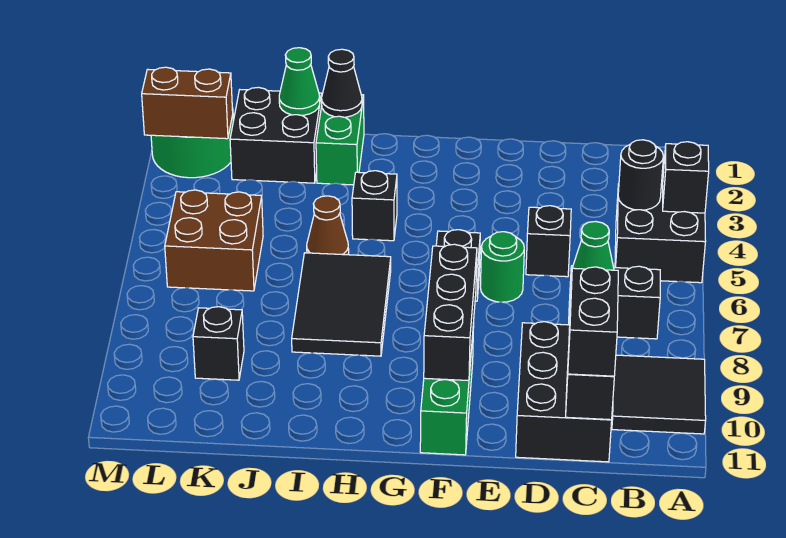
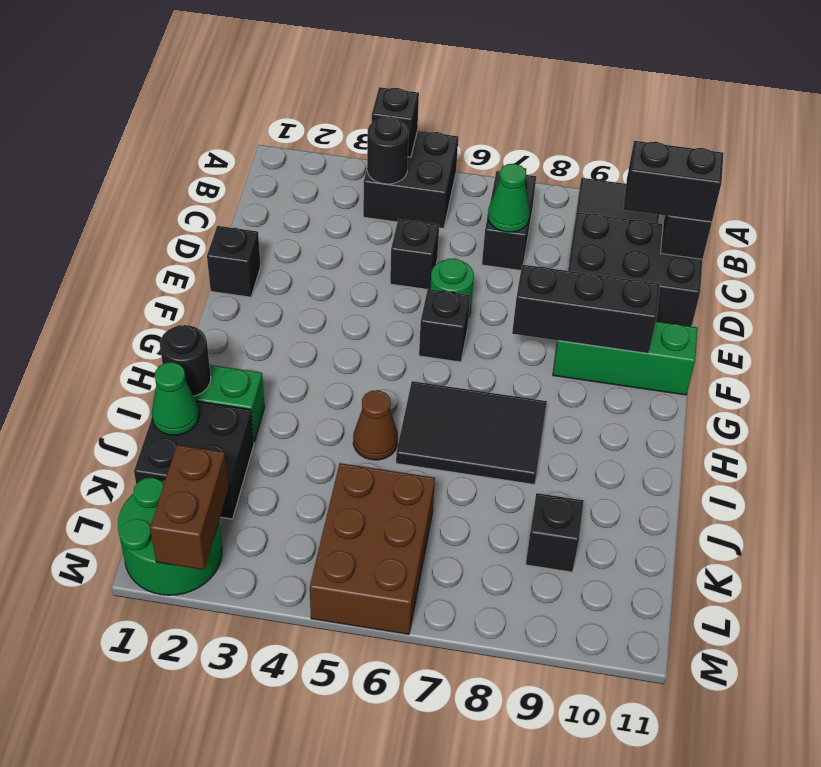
black 1x1 brick [352,171,397,241] -> black 1x1 brick moved to [207,226,260,297]
black 1x1 cone [322,49,362,117] -> black 1x1 round brick [160,325,211,396]
brown 2x2 brick [165,190,263,291] -> brown 2x3 brick [310,463,435,634]

